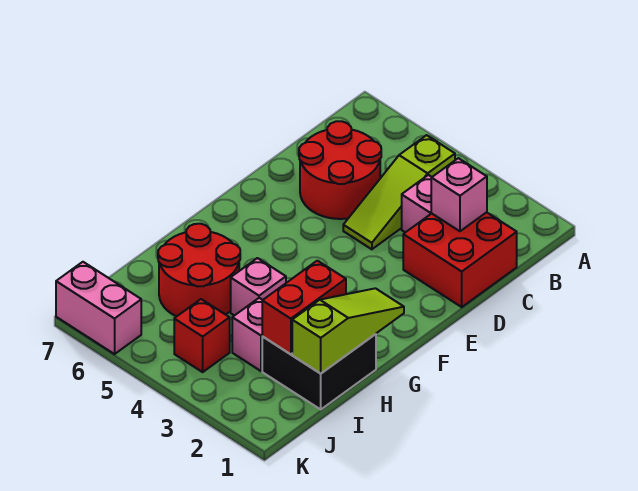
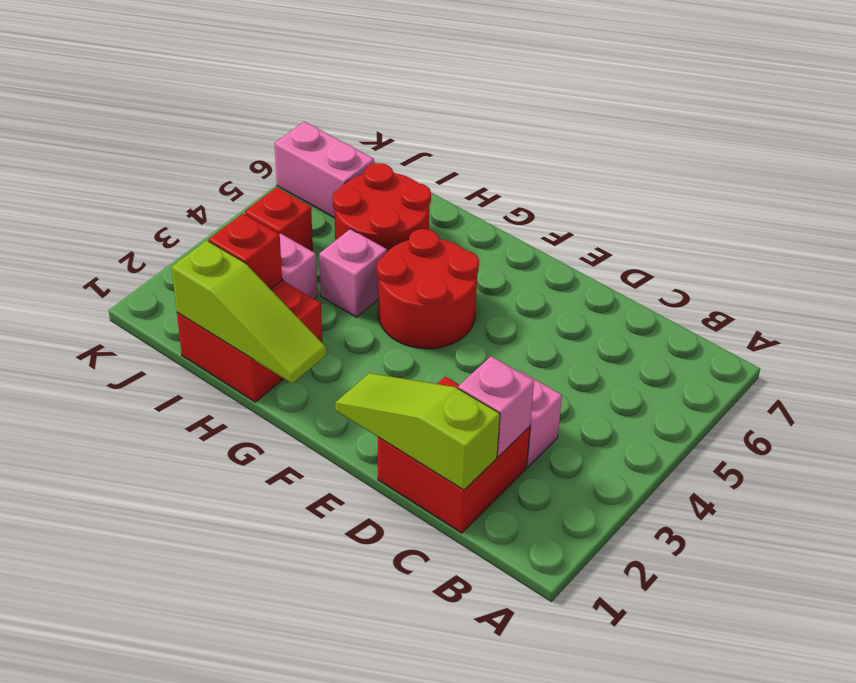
lime 1x3 slope [343,135,455,249] -> lime 1x3 slope moved to [335,373,500,490]
red 2x2 round brick [299,121,381,219] -> red 2x2 round brick moved to [377,229,479,349]
black 2x2 brick [262,334,376,409] -> red 2x2 brick [177,280,322,402]
red 1x2 brick [262,261,346,354] -> red 1x1 brick [209,214,282,289]
pink 1x2 brick [56,262,141,354] -> pink 1x2 brick turned to [274,122,374,218]

